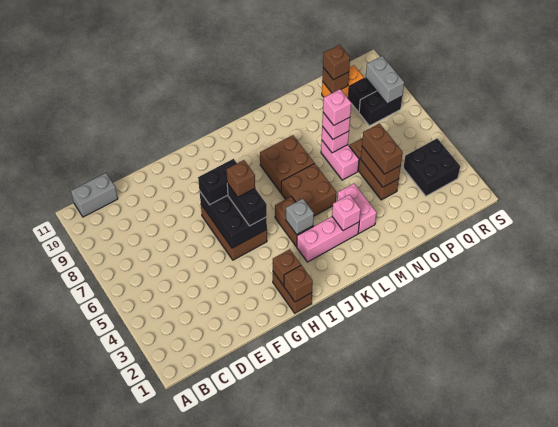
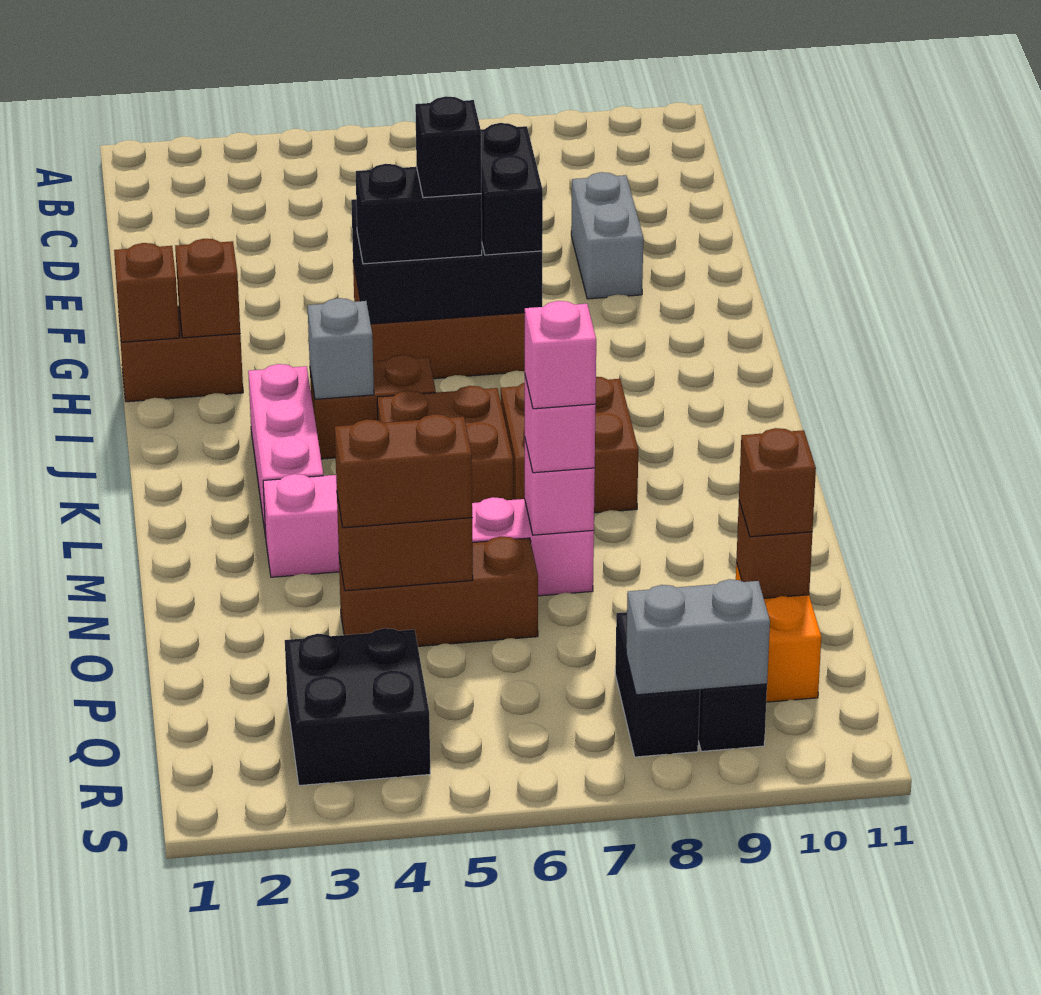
grey 1x2 brick [71,173,118,217] -> grey 1x2 brick moved to [571,172,643,299]
brown 1x1 brick [226,160,255,197] -> black 1x1 brick [415,96,481,198]
pink 1x1 brick [332,195,361,231] -> none

